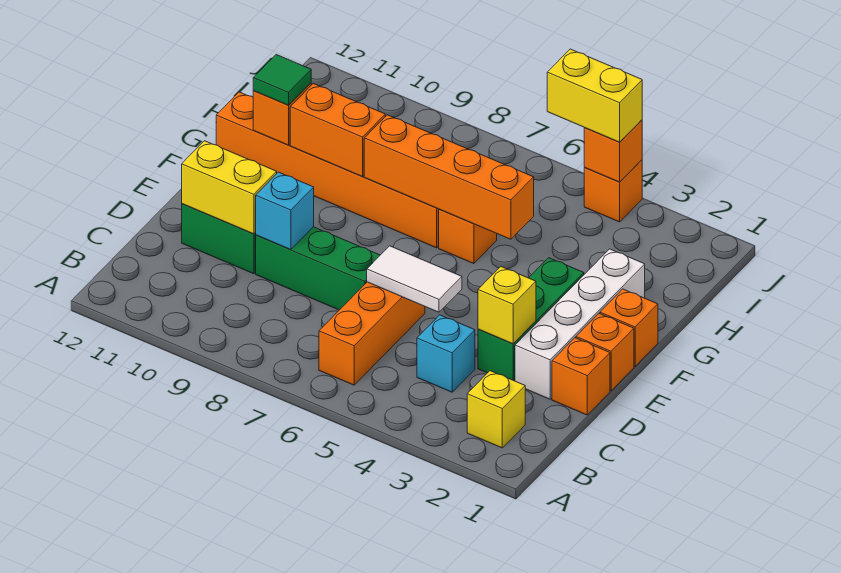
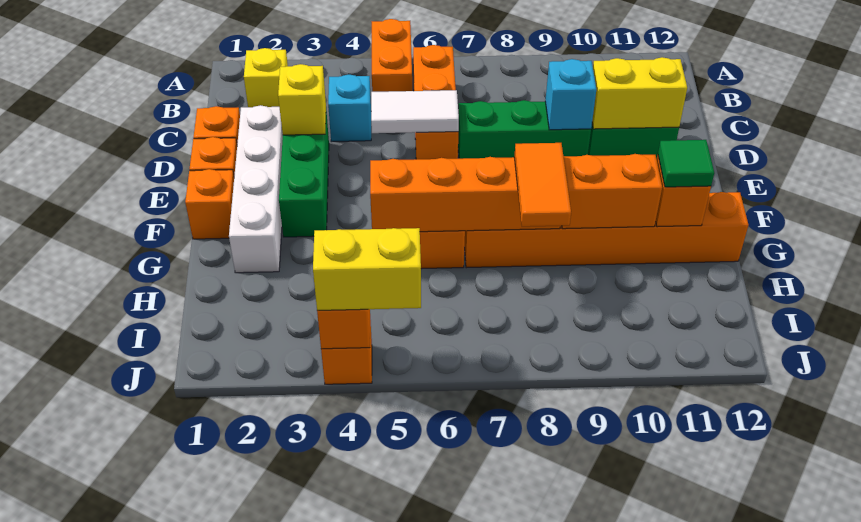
none -> orange 1x2 brick [372,19,412,92]
none -> orange 1x2 tile [514,143,571,227]

